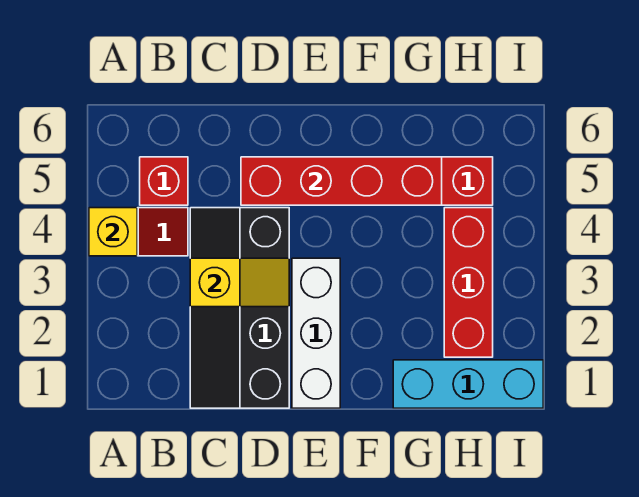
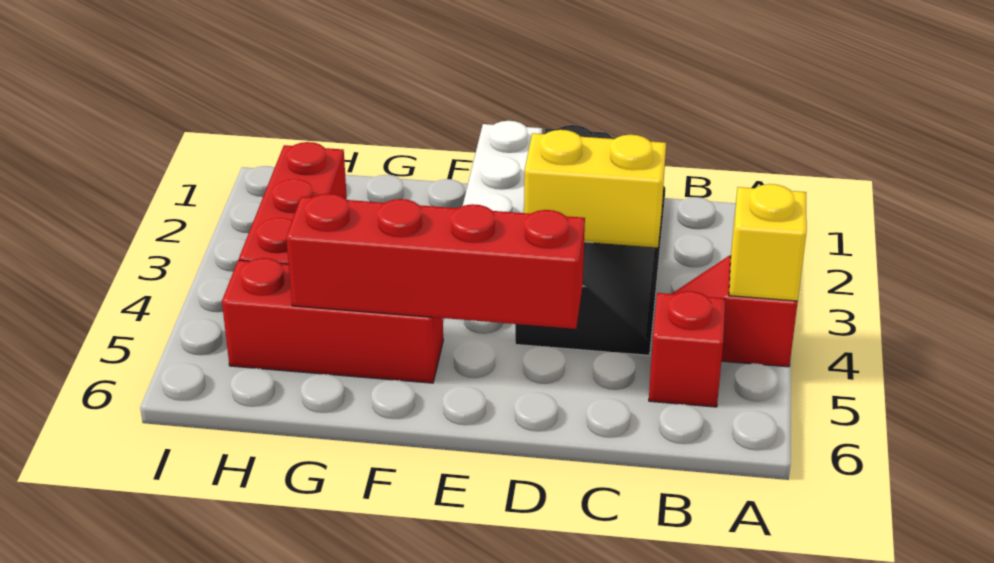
yellow 1x2 slope [190,258,289,307] -> yellow 1x2 brick [524,130,666,248]
cyan 1x3 brick [393,360,543,408] -> none

